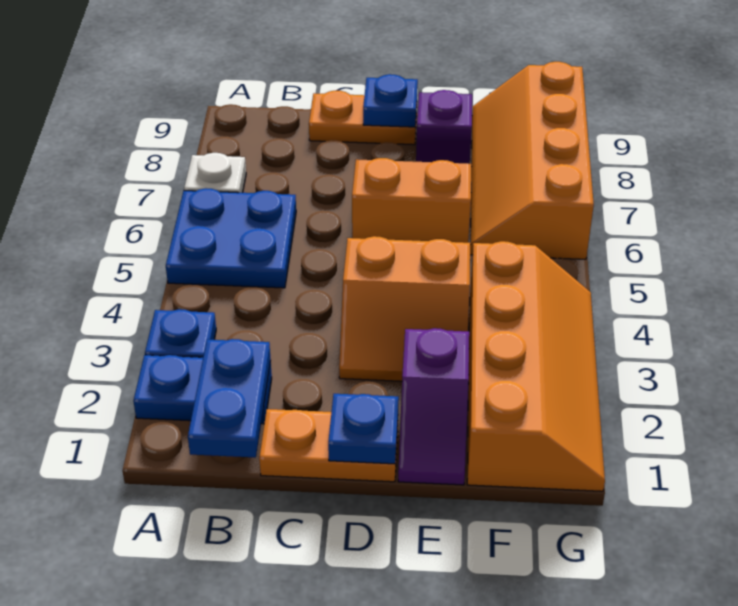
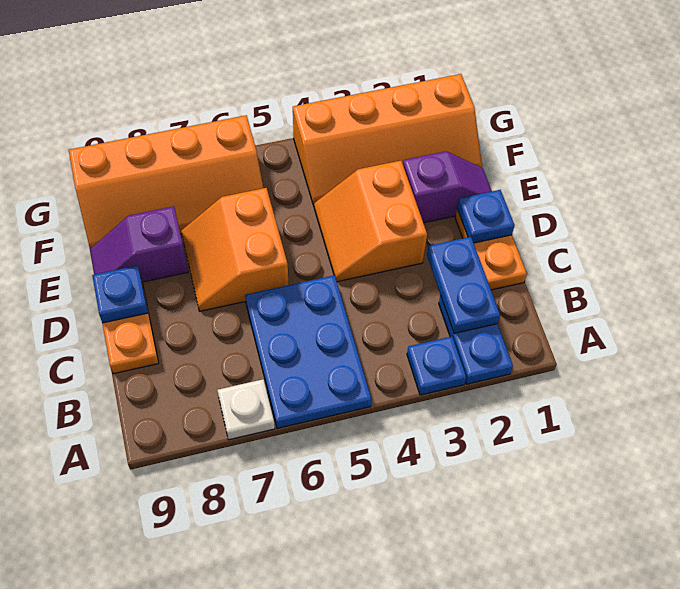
blue 2x2 plate [166,188,296,288] -> blue 2x3 plate [245,275,371,428]
blue 1x2 plate [188,339,271,458] -> blue 1x2 plate turned to [427,237,500,333]
orange 2x2 slope [339,236,470,381] -> orange 2x2 slope turned to [314,161,427,282]
orange 2x4 slope [467,241,605,491] -> orange 2x4 slope turned to [293,74,482,206]

